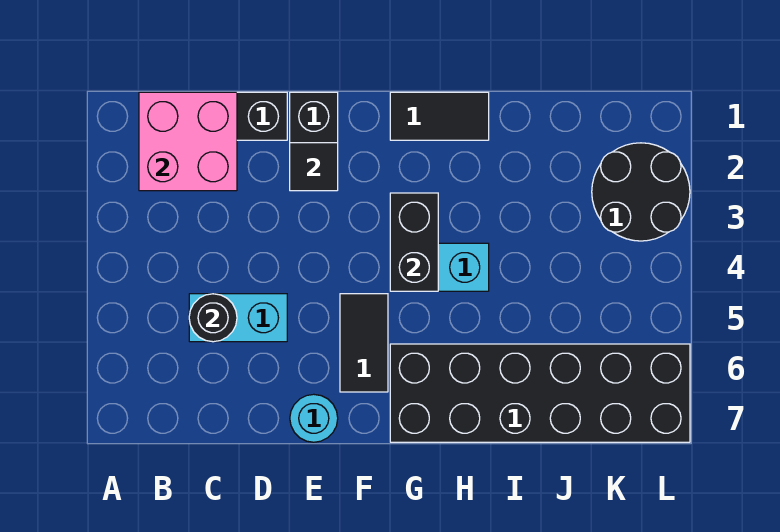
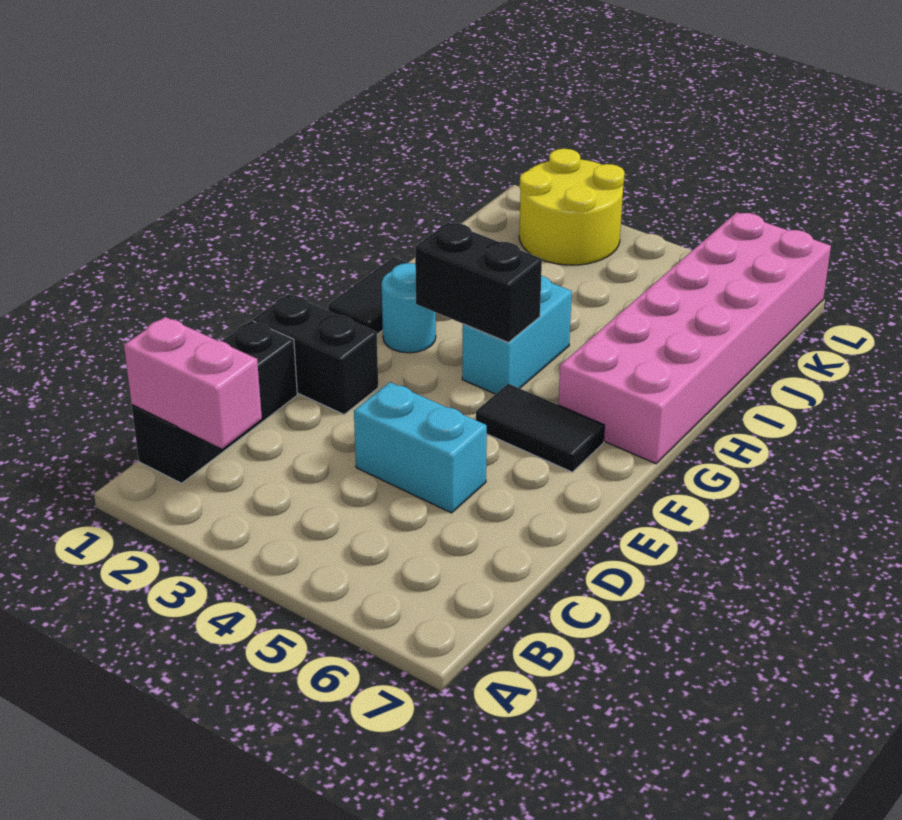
pink 2x2 brick [139,92,237,191] -> pink 1x2 brick [124,317,262,448]
cyan 1x2 brick [189,294,287,342] -> cyan 1x2 brick turned to [354,382,487,513]
black 1x1 round brick [189,294,237,342] -> none
black 1x1 tile [290,143,338,191] -> none
cyan 1x1 round brick [290,394,338,442] -> cyan 1x1 round brick moved to [382,263,436,353]
black 2x6 brick [390,344,690,442] -> pink 2x6 brick [558,212,831,464]
black 2x2 round brick [592,143,690,241] -> yellow 2x2 round brick [519,149,625,265]

